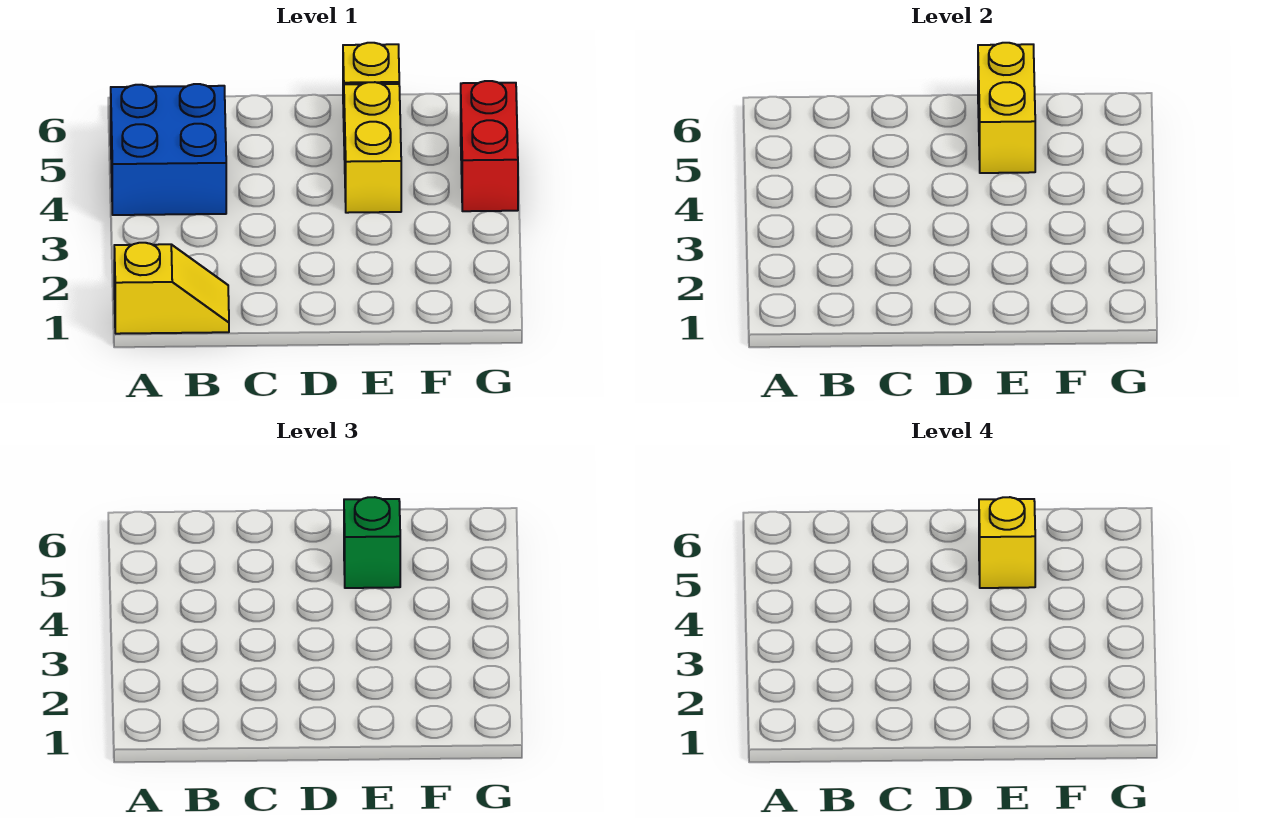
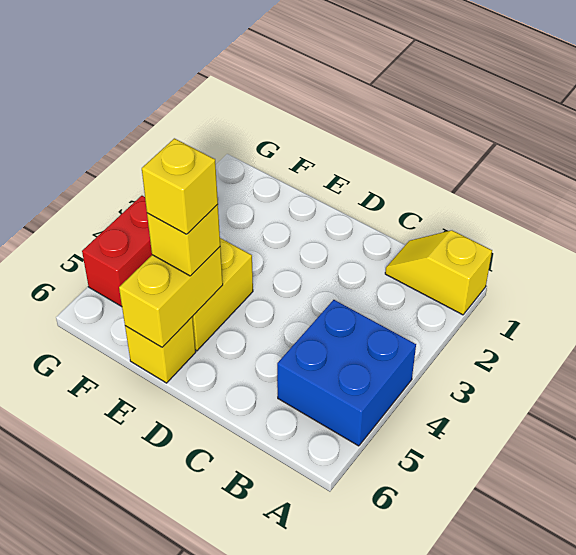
green 1x1 brick [344,497,400,588] -> yellow 1x1 brick [147,204,220,276]

